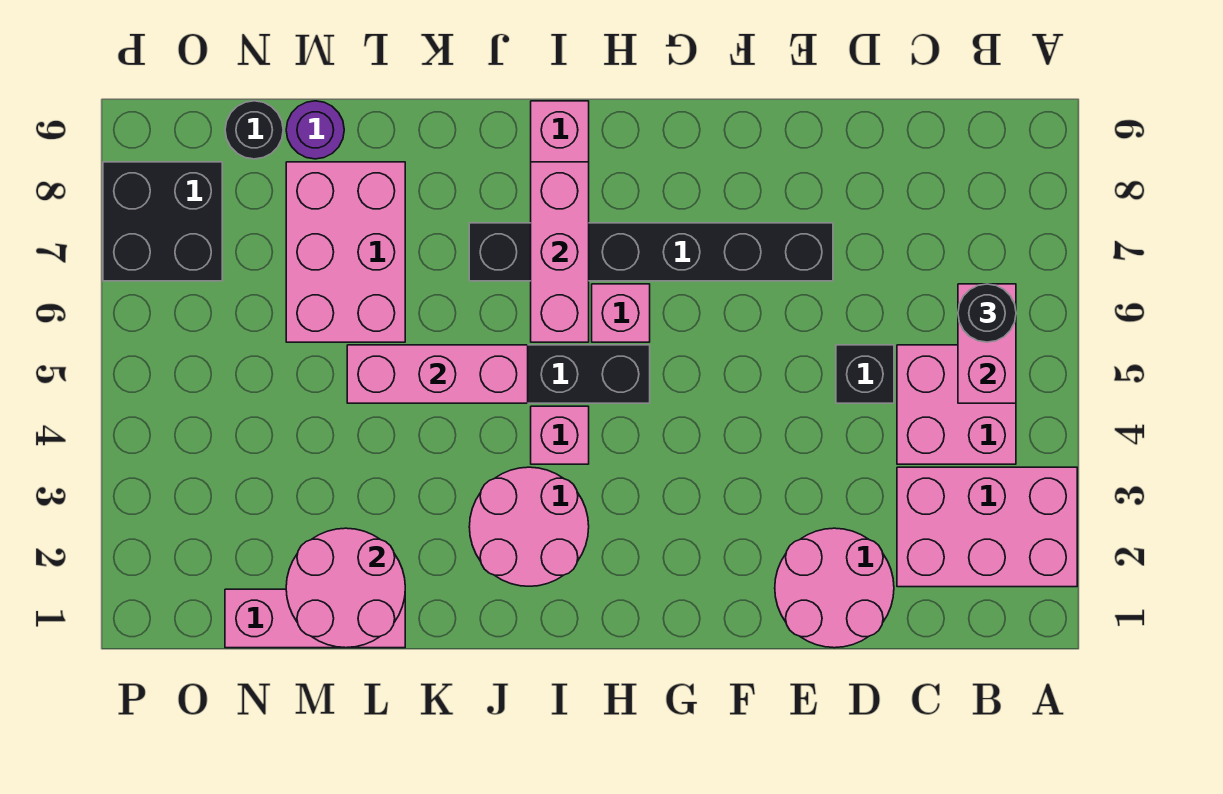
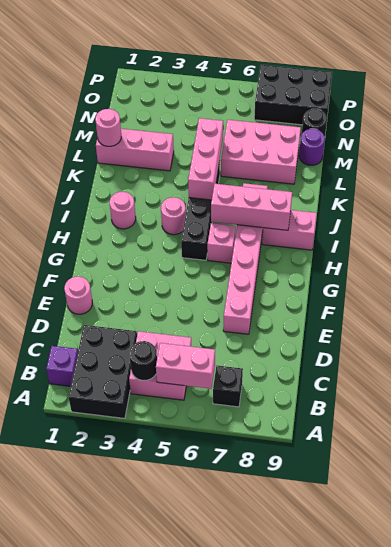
pink 2x3 brick [897,467,1077,587] -> black 2x3 brick [69,325,137,418]
none -> purple 1x1 brick [46,346,78,386]
black 1x1 round brick [958,284,1016,342] -> black 1x1 round brick moved to [130,341,157,380]
pink 2x2 round brick [775,528,894,648] -> pink 1x1 round brick [64,277,92,314]
black 1x1 brick [836,345,894,403] -> black 1x1 brick moved to [213,365,243,407]
black 1x6 brick [469,223,833,281] -> pink 1x6 brick [223,183,268,334]
pink 2x2 round brick [469,467,589,586] -> pink 1x1 round brick [110,192,136,229]
pink 1x1 brick [531,406,589,464] -> pink 1x1 round brick [161,197,186,235]
pink 1x3 brick [225,589,405,648] -> pink 1x3 brick turned to [96,129,174,171]
pink 2x2 round brick [286,528,405,648] -> pink 1x1 round brick [95,109,121,146]
black 2x2 brick [103,162,222,281] -> black 2x3 brick [254,65,332,125]

